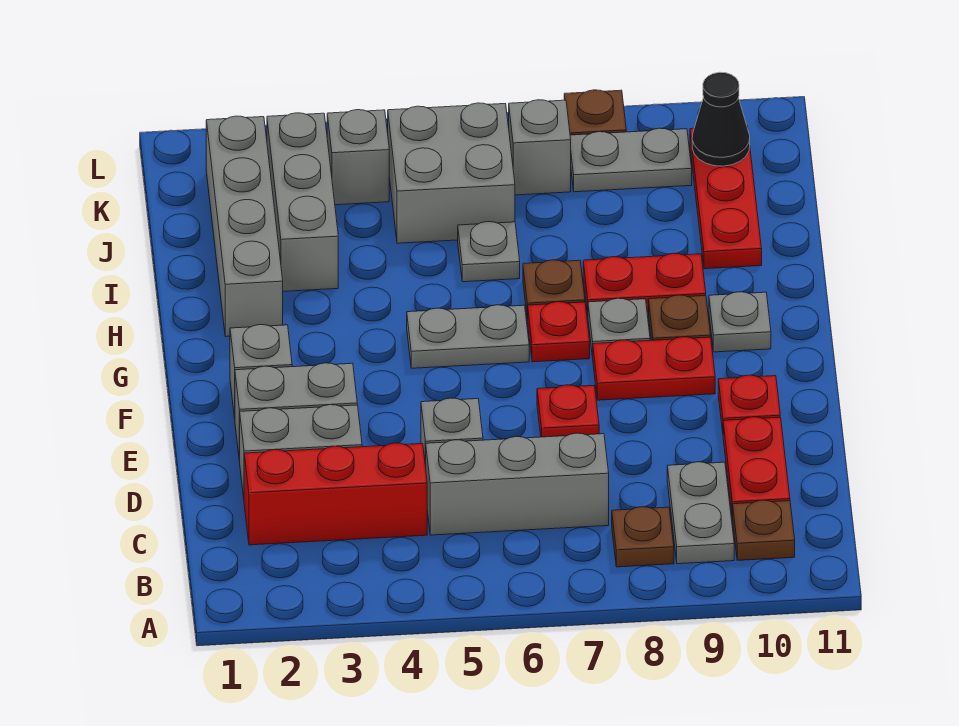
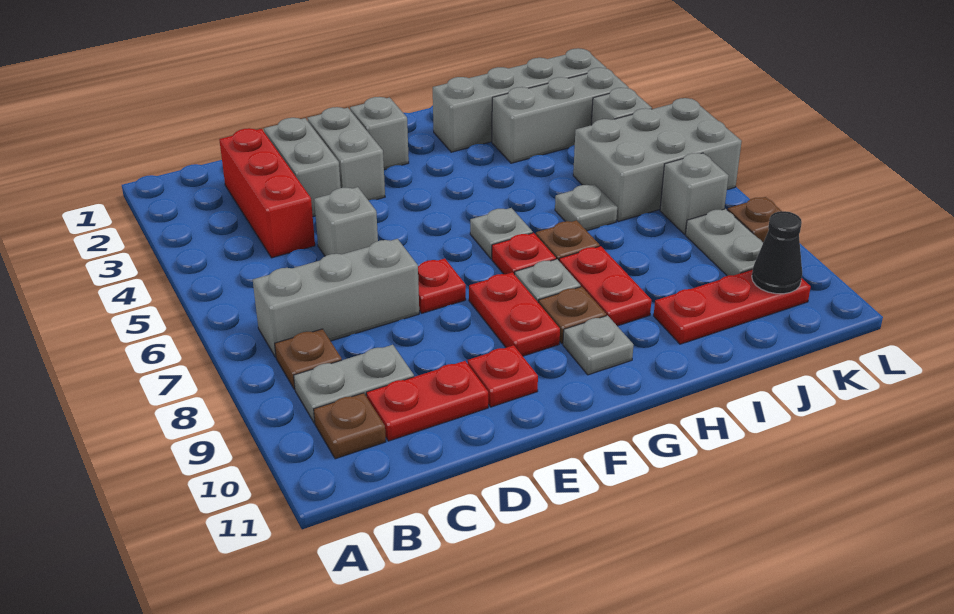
grey 1x3 brick [426,433,609,535] -> grey 1x3 brick turned to [253,239,419,357]
grey 1x2 plate [407,305,529,368] -> grey 1x1 plate [470,208,533,259]
grey 2x2 brick [388,103,515,243] -> grey 2x3 brick [573,98,742,222]

